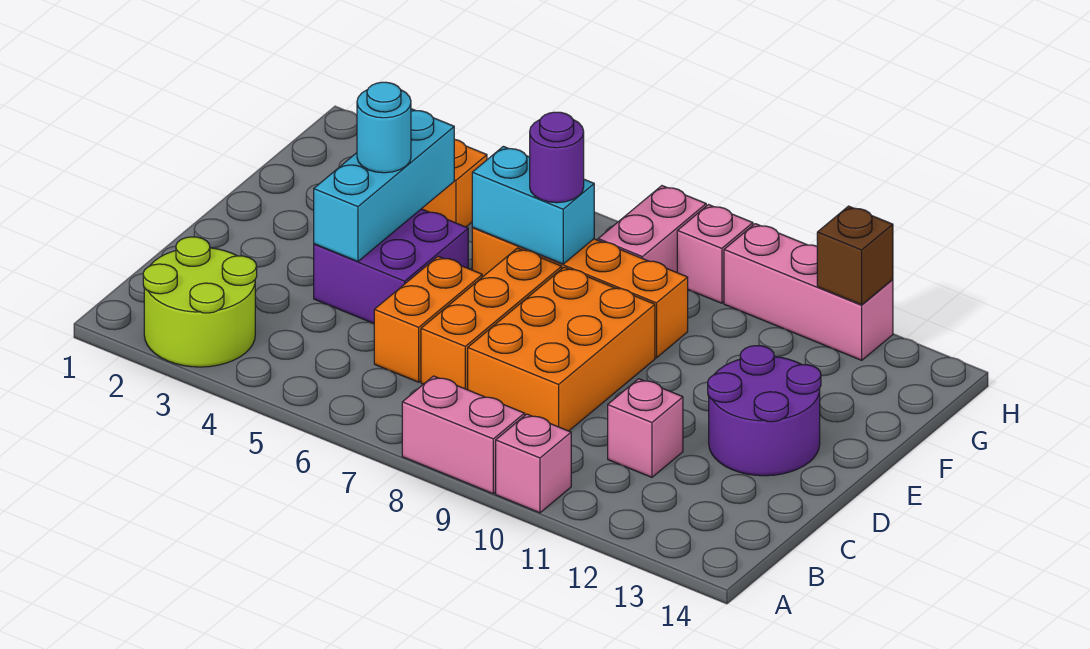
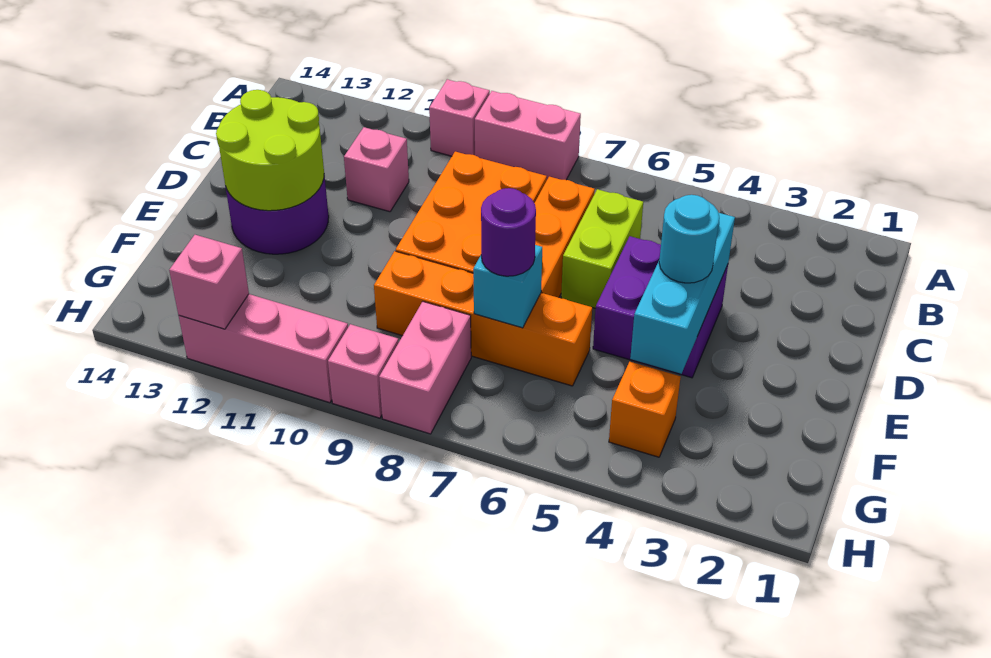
lime 2x2 round brick [143,237,257,367] -> lime 2x2 round brick moved to [216,90,324,211]
orange 1x2 brick [374,256,482,382] -> lime 1x2 brick [561,189,643,308]
cyan 1x2 brick [472,146,594,264] -> cyan 1x1 brick [473,245,542,328]
brown 1x1 brick [817,206,893,305] -> pink 1x1 brick [169,235,249,329]

